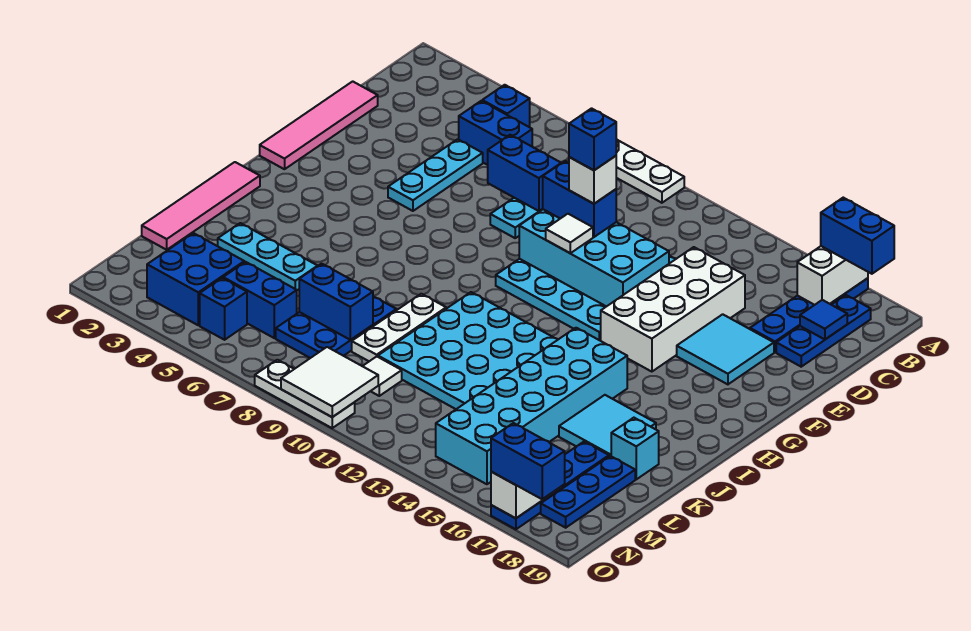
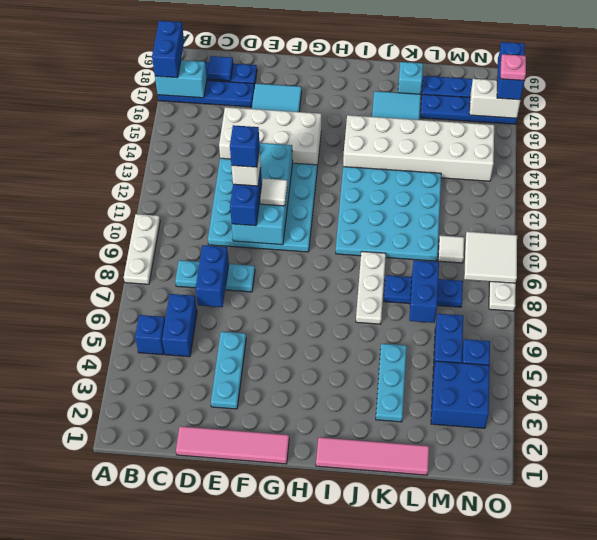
white 1x2 brick [797,246,868,305] -> cyan 1x2 brick [155,60,207,98]
cyan 1x3 plate [388,139,483,211] -> cyan 1x3 plate turned to [211,332,246,409]
cyan 2x6 brick [436,328,627,484] -> white 2x6 brick [343,115,494,181]
white 1x3 plate [352,294,446,361] -> white 1x3 plate turned to [356,252,386,324]
blue 2x3 plate [276,296,396,358] -> blue 1x3 plate [384,275,463,307]
none -> pink 1x1 plate [501,54,526,81]

